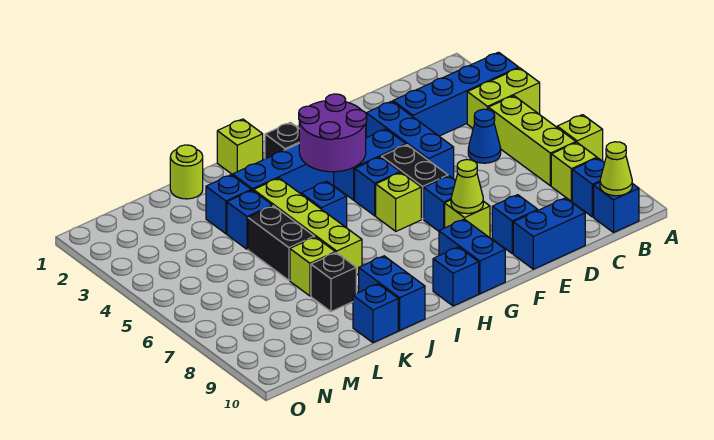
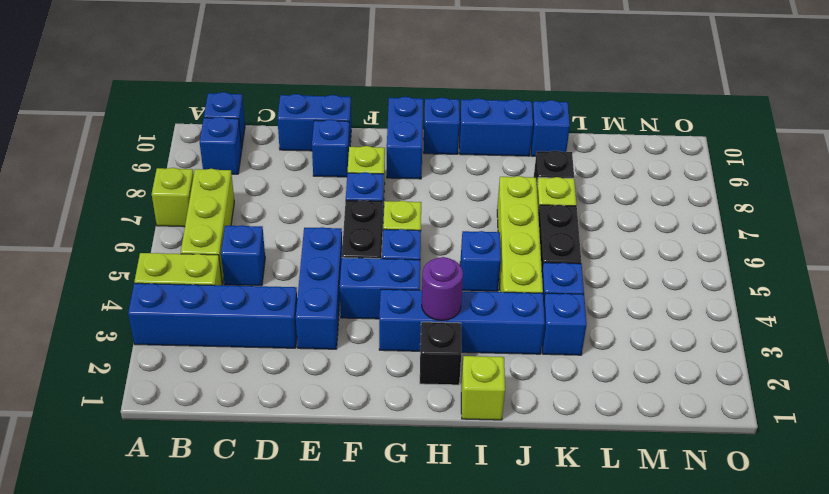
lime 1x1 brick [551,142,597,201] -> none
lime 1x1 cone [600,142,632,196] -> none
blue 1x1 cone [468,109,501,163] -> blue 1x1 brick [221,225,265,286]
lime 1x1 cone [451,160,483,214] -> none
purple 2x2 round brick [299,94,367,172] -> purple 1x1 round brick [422,257,463,321]
blue 1x2 brick [359,256,425,330] -> blue 1x2 brick turned to [459,98,533,156]
lime 1x1 round brick [170,145,203,199] -> none

